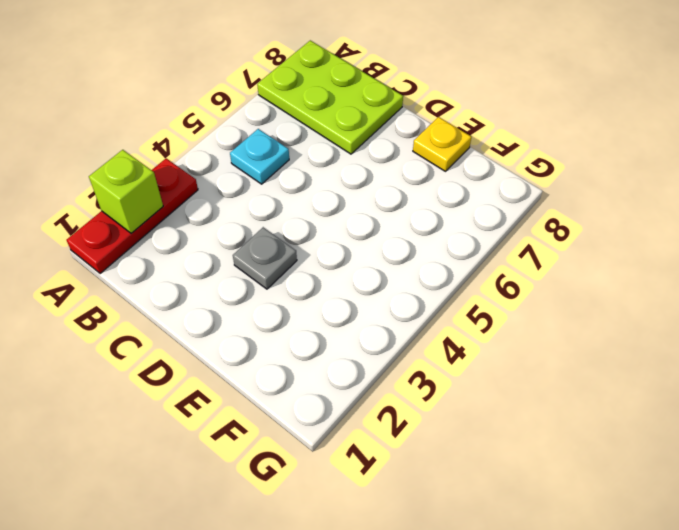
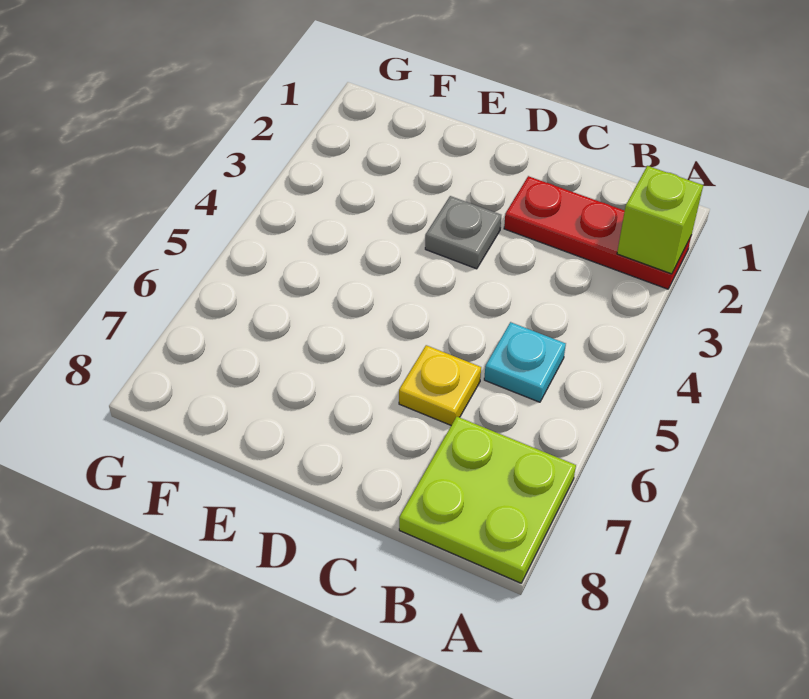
red 1x3 plate [67,158,198,274] -> red 1x3 plate turned to [504,176,691,289]
lime 2x3 plate [257,40,403,154] -> lime 2x2 plate [399,417,576,583]
yellow 1x1 plate [413,117,471,171] -> yellow 1x1 plate moved to [399,345,481,425]

